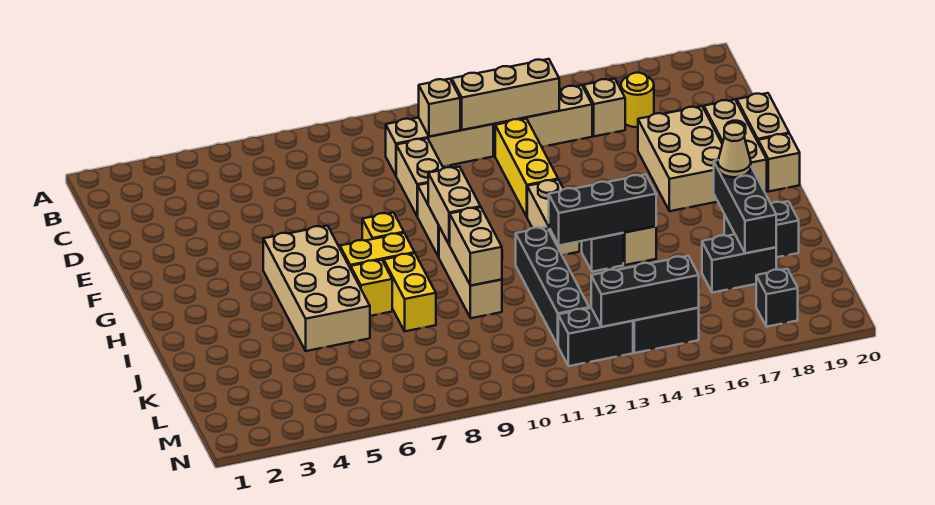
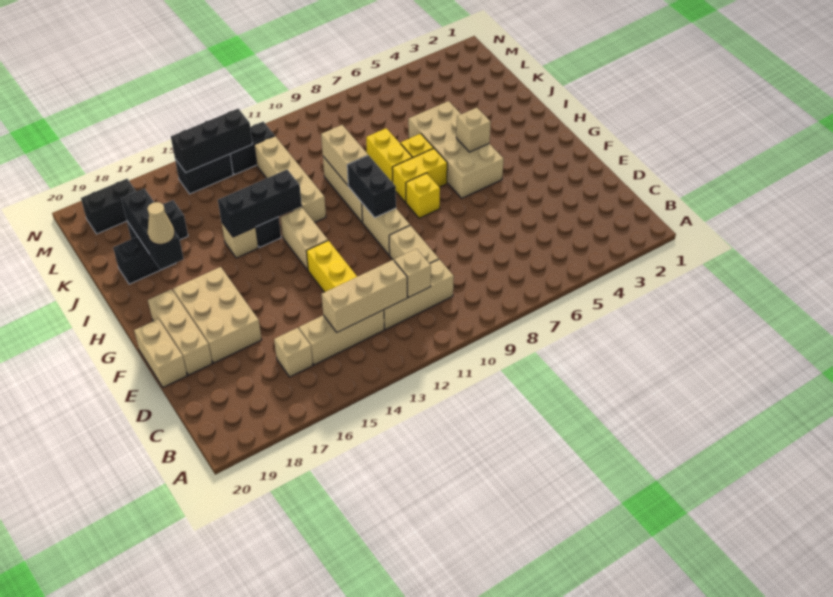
yellow 1x1 round brick [621,73,654,127] -> none
tan 1x2 brick [428,167,481,245] -> black 1x2 brick [347,155,396,218]
tan 1x1 brick [758,134,800,192] -> tan 1x1 brick moved to [456,108,491,152]
black 1x4 brick [516,227,589,345] -> tan 1x4 brick [254,136,326,223]
black 1x1 brick [756,269,798,327] -> black 1x2 brick [81,179,136,234]

